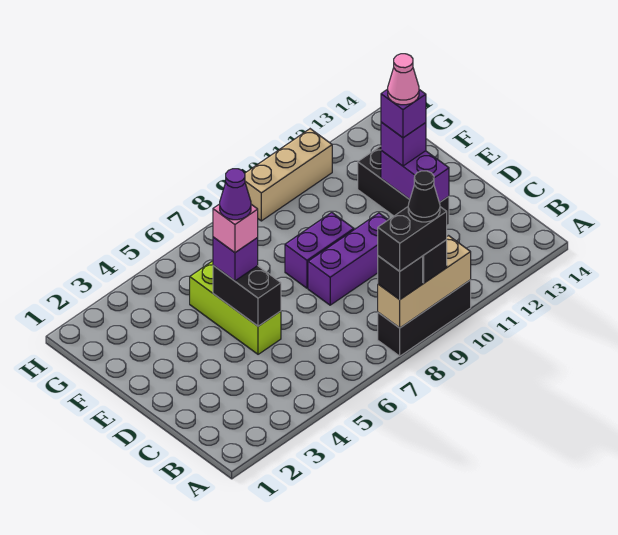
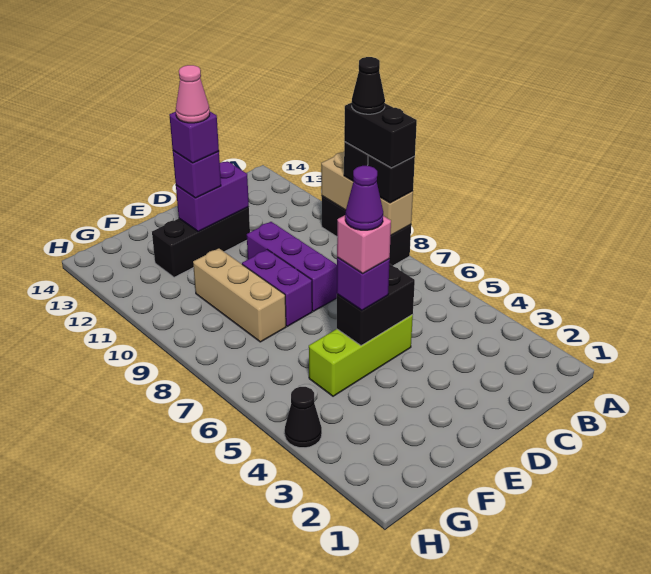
none -> black 1x1 cone [285,387,322,448]
tan 1x3 brick [245,129,332,221] -> tan 1x3 brick moved to [193,248,286,342]

